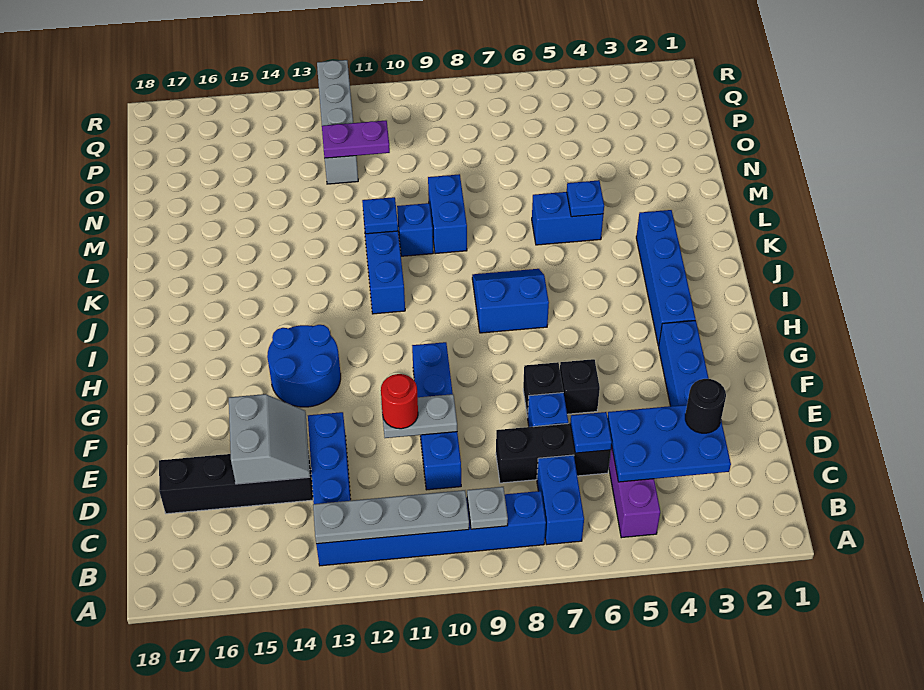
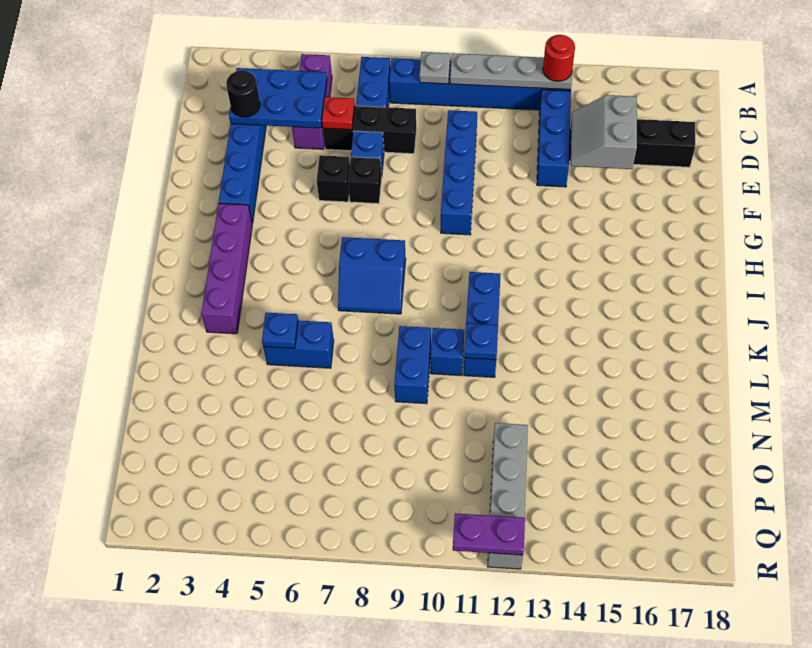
blue 1x1 plate [570,412,612,453] -> red 1x1 plate [322,97,355,130]
grey 1x2 plate [381,394,457,438] -> none
red 1x1 round brick [381,374,418,429] -> red 1x1 round brick moved to [543,35,575,81]
blue 2x2 round brick [267,325,341,407] -> none
blue 1x4 brick [636,210,696,346] -> purple 1x4 brick [201,203,252,334]
purple 1x2 plate [322,121,390,158] -> purple 1x2 plate moved to [453,513,525,555]

